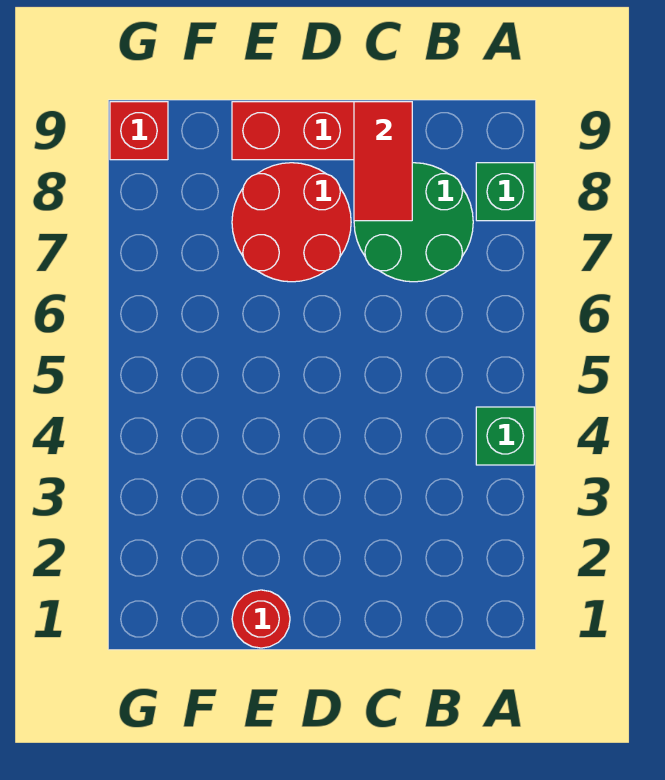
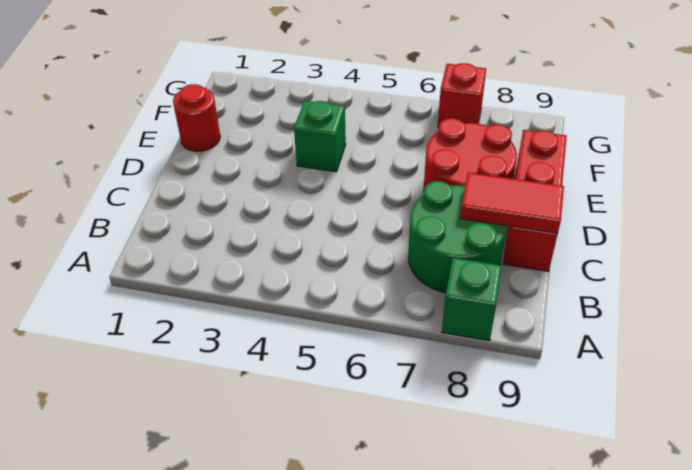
green 1x1 brick [476,407,534,465] -> green 1x1 brick moved to [294,101,346,172]
red 1x1 brick [110,102,168,160] -> red 1x1 brick moved to [438,63,486,127]

